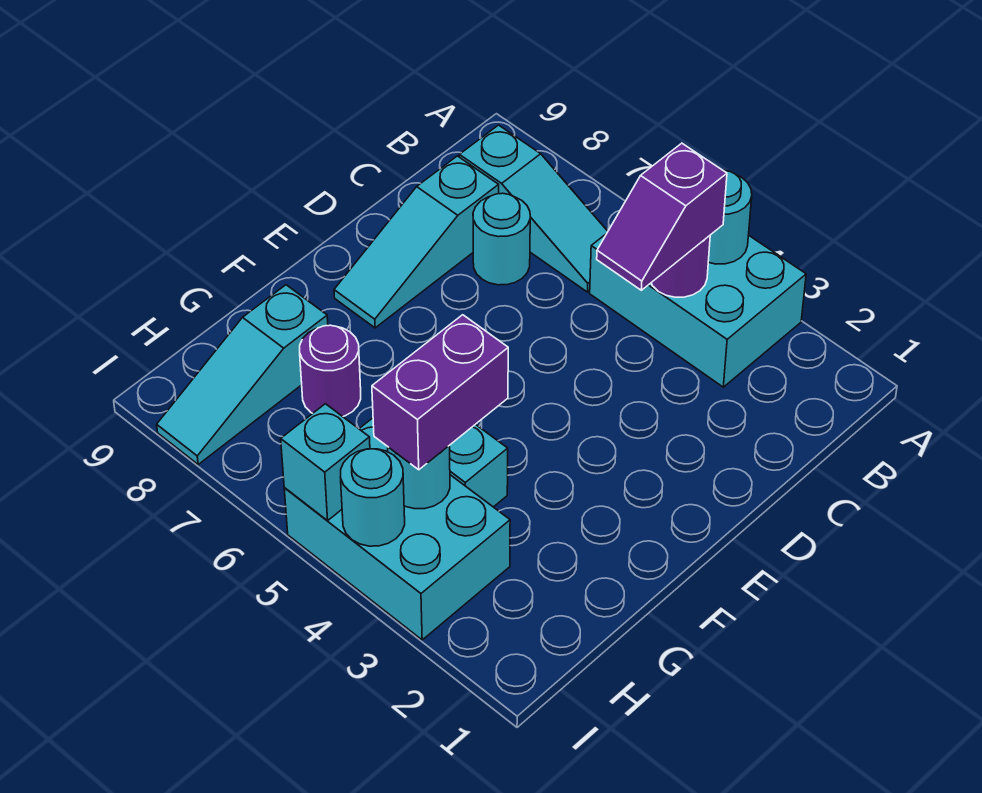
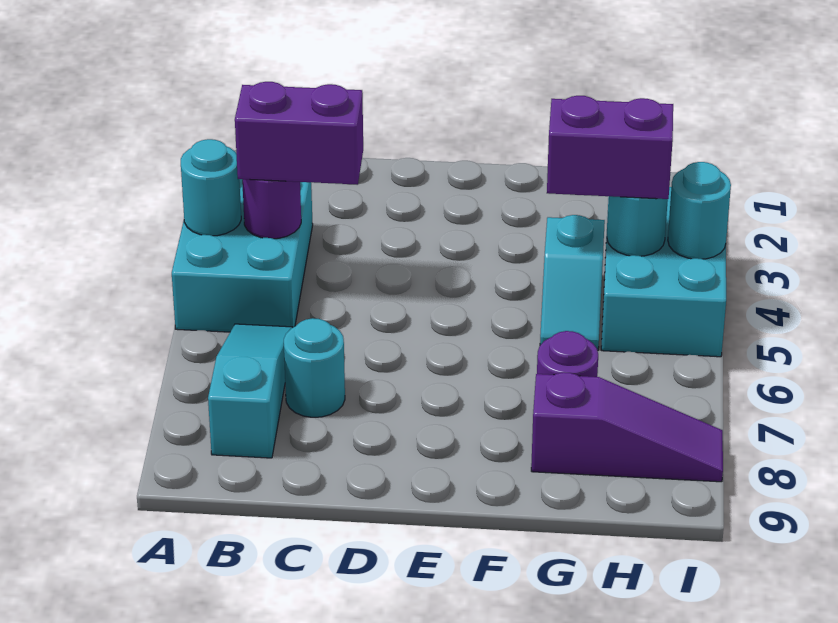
purple 1x2 slope [597,143,727,290] -> purple 1x2 brick [235,82,363,185]
cyan 1x3 slope [334,156,499,328] -> none
cyan 1x3 slope [157,285,328,464] -> purple 1x3 slope [531,372,723,482]
cyan 1x1 brick [281,404,370,521] -> none

